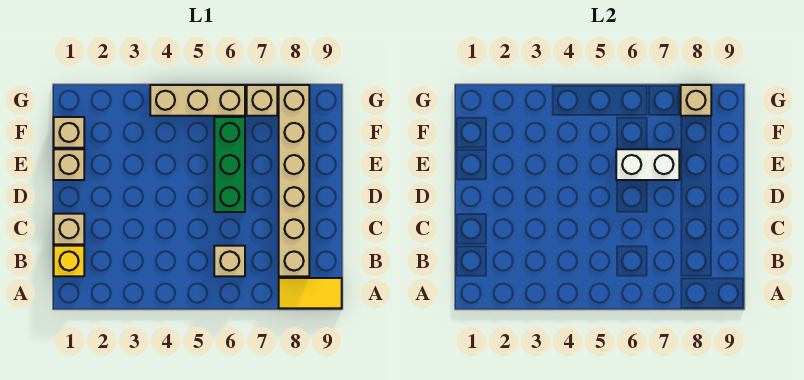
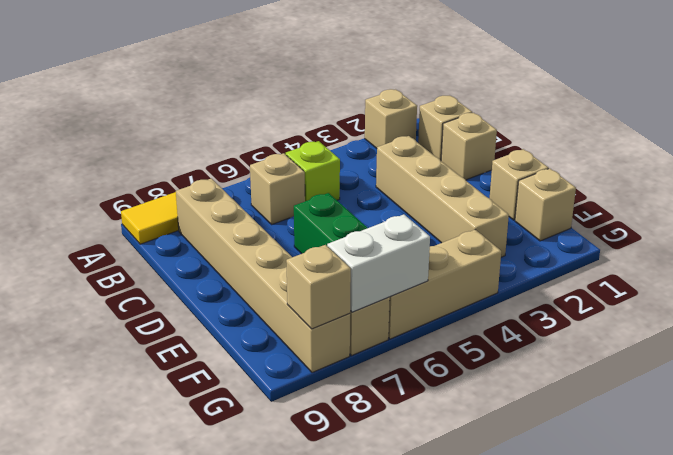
none -> tan 1x1 brick [365,89,417,148]
yellow 1x1 brick [54,246,84,276] -> tan 1x1 brick [418,96,472,161]
none -> lime 1x1 brick [286,141,340,201]
none -> tan 1x4 brick [376,136,509,257]
white 1x2 brick [616,149,679,180] -> white 1x2 brick moved to [327,214,430,312]

